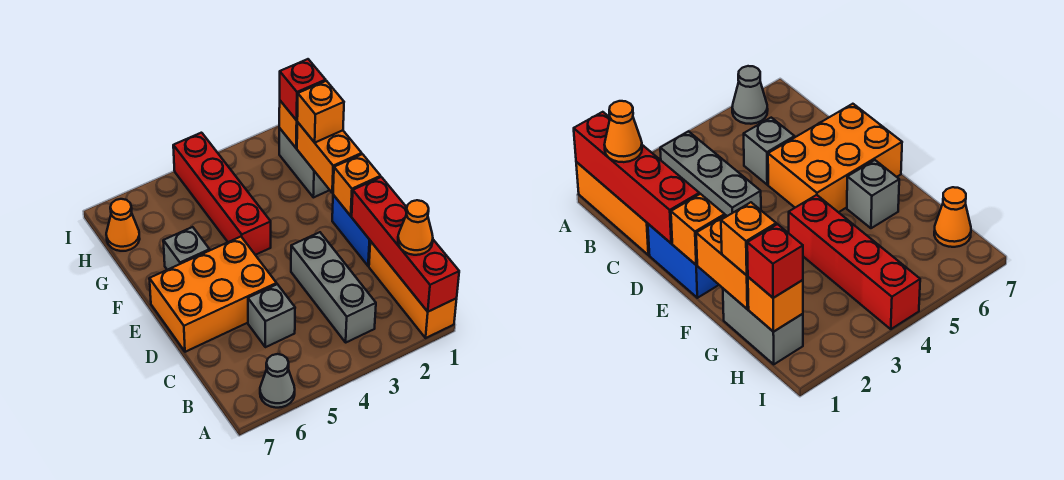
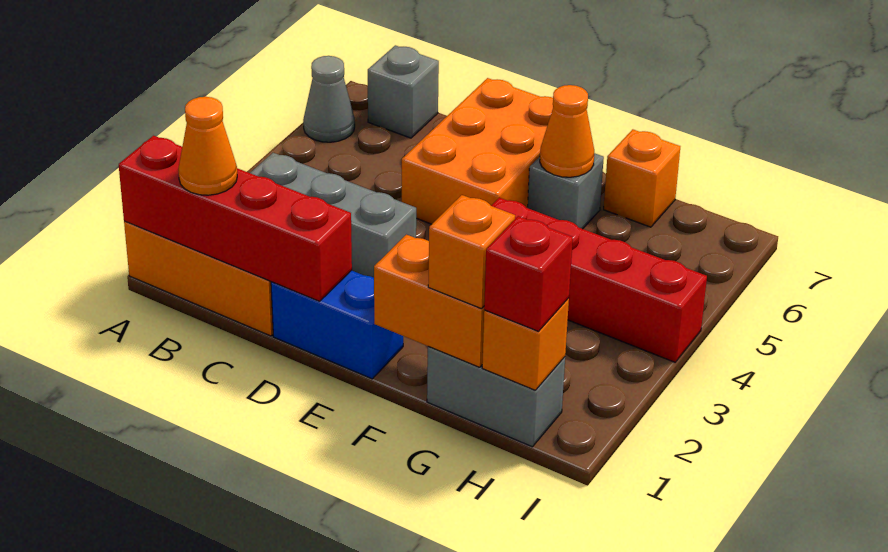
grey 1x1 brick [248,284,295,347] -> grey 1x1 brick moved to [368,45,439,138]
orange 1x1 brick [333,154,381,216] -> orange 1x1 brick moved to [604,129,680,227]
orange 1x1 cone [106,199,140,251] -> orange 1x1 cone moved to [540,85,594,177]

